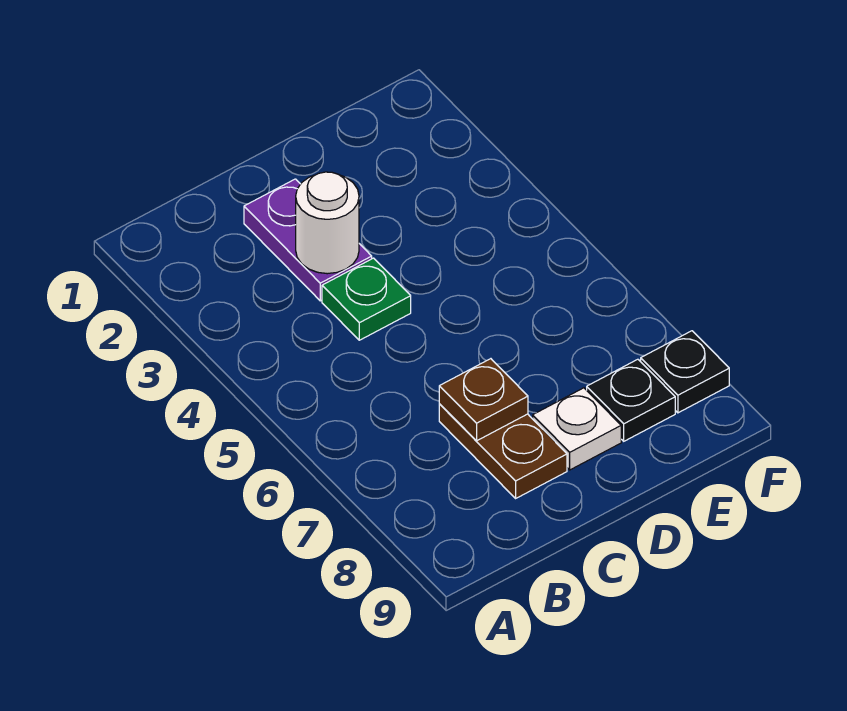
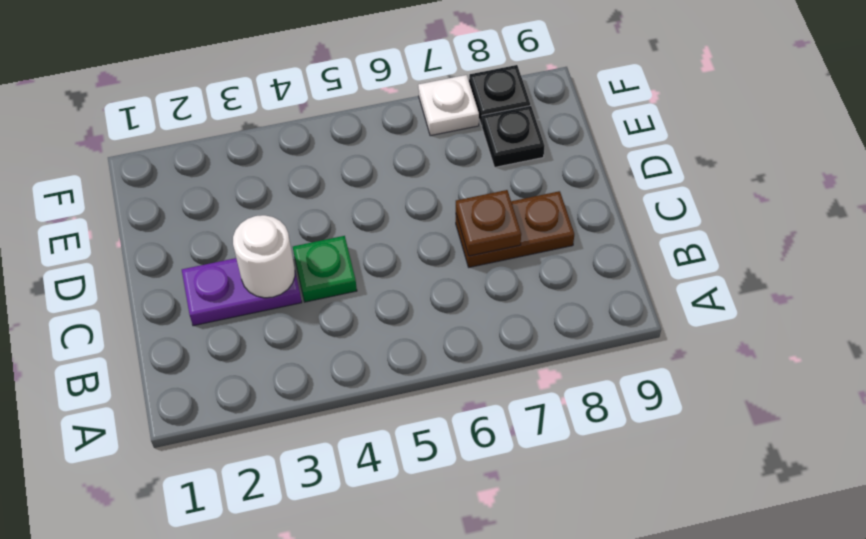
white 1x1 plate [533,388,621,470] -> white 1x1 plate moved to [418,75,479,136]

